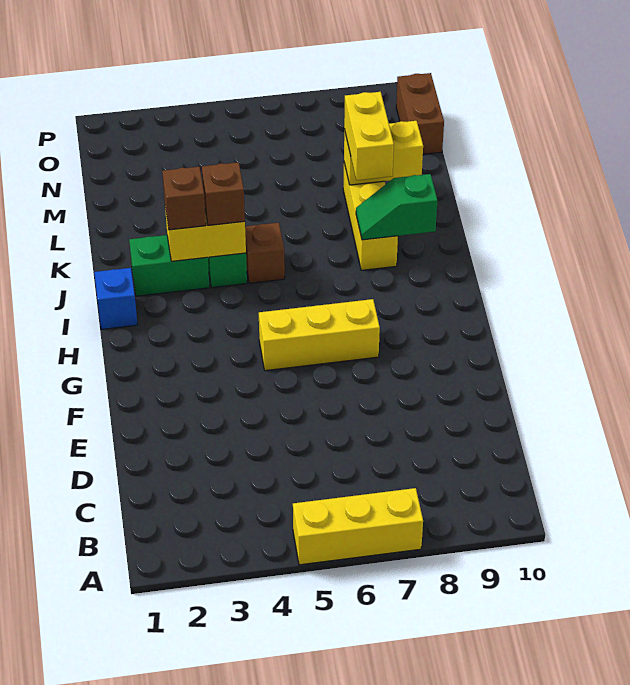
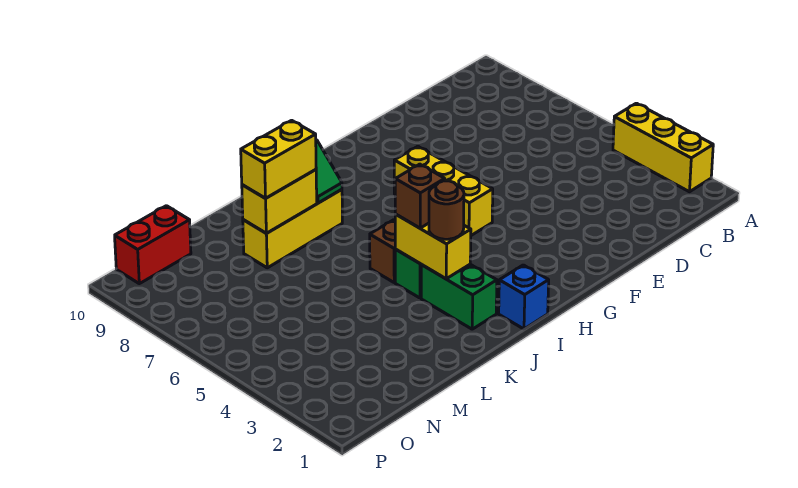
yellow 1x3 brick [293,488,423,565] -> yellow 1x3 brick moved to [613,103,713,192]
brown 1x1 brick [162,167,206,230] -> brown 1x1 round brick [429,181,464,239]
yellow 1x2 brick [344,121,423,185] -> yellow 1x2 brick turned to [242,170,317,233]
brown 1x2 brick [396,73,444,154] -> red 1x2 brick [115,206,191,284]

